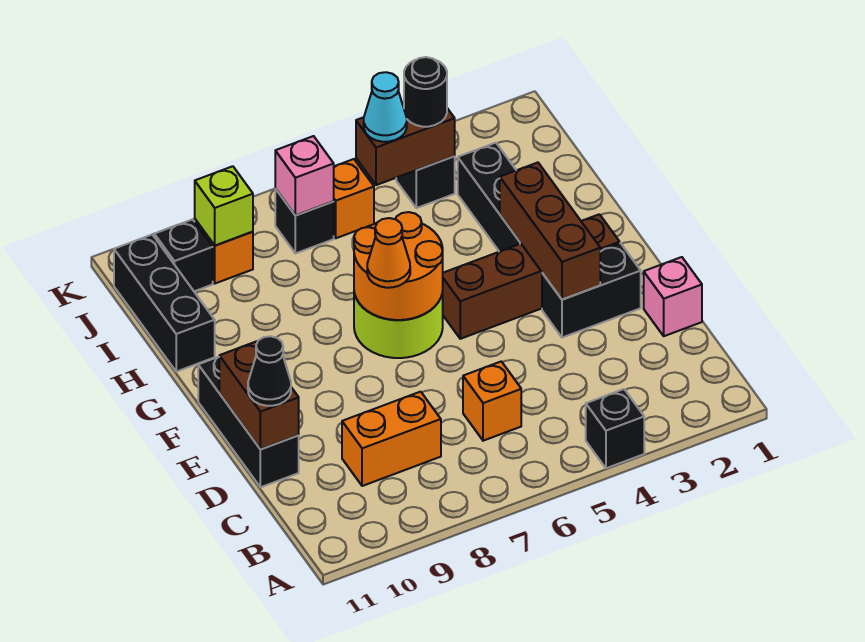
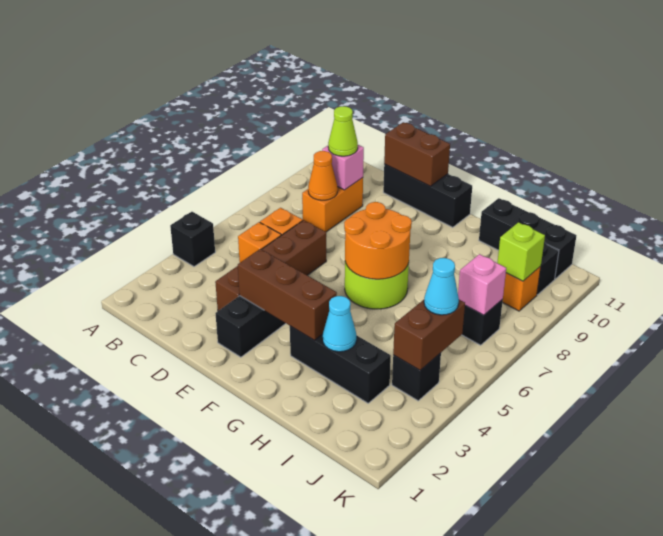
none -> lime 1x1 cone [328,106,358,156]
pink 1x1 brick [644,257,702,336] -> pink 1x1 brick moved to [322,145,364,190]
black 1x1 cone [248,336,291,406] -> none
brown 1x4 brick [442,214,620,339] -> brown 1x4 brick moved to [215,220,326,311]
orange 1x1 cone [367,218,410,288] -> orange 1x1 cone moved to [308,151,338,200]
none -> cyan 1x1 cone [323,296,356,352]
black 1x1 round brick [404,57,447,127] -> none
orange 1x1 brick [333,159,374,238] -> orange 1x1 brick moved to [238,222,281,262]

